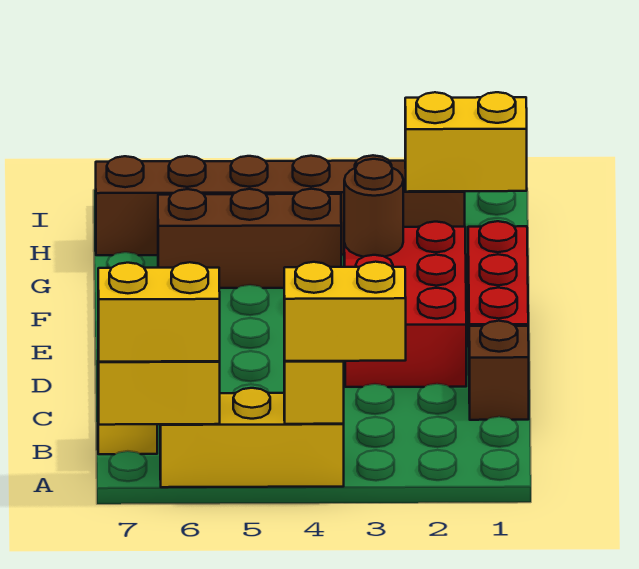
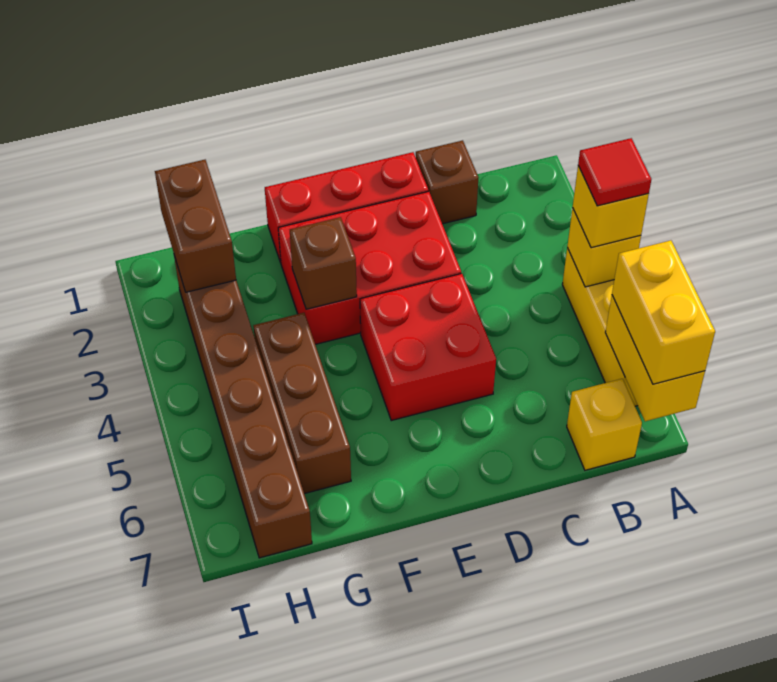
yellow 1x2 brick [284,262,406,361] -> yellow 1x1 brick [573,166,649,248]
none -> red 1x1 tile [578,138,651,206]
none -> red 2x2 brick [360,274,496,421]
brown 1x1 round brick [344,159,403,257] -> brown 1x1 brick [290,217,357,309]
yellow 1x2 brick [405,92,527,192] -> brown 1x2 brick [155,160,236,292]

